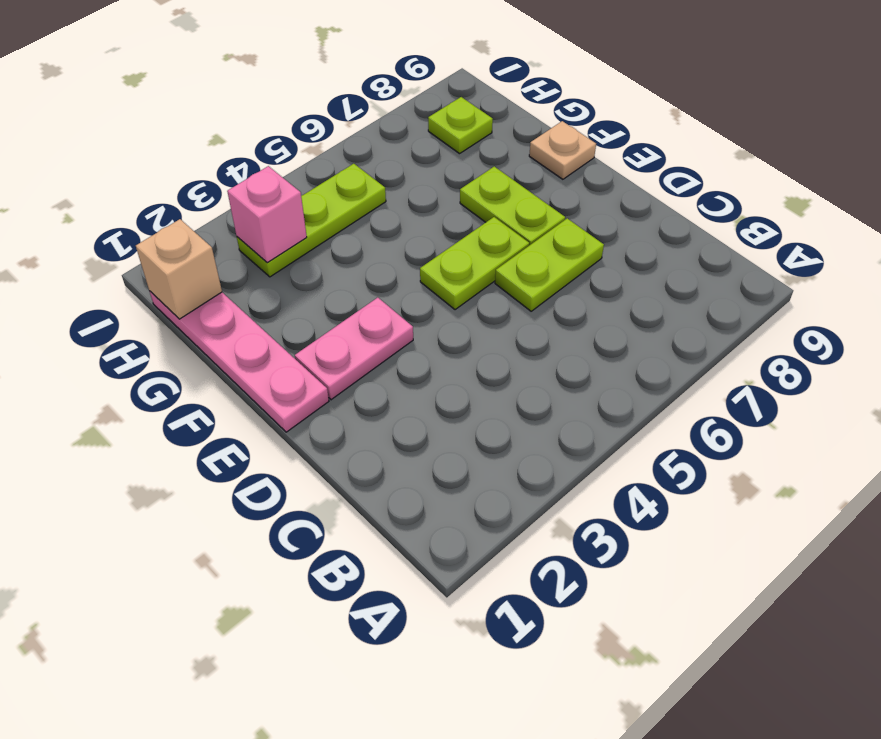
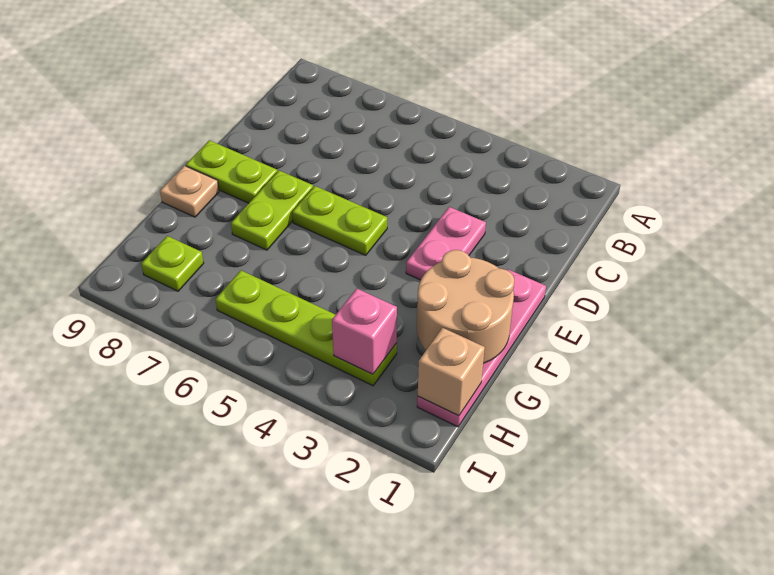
lime 1x2 plate [495,218,604,311] -> lime 1x2 plate moved to [186,140,277,203]
pink 1x2 plate [295,298,413,400] -> pink 1x2 plate turned to [406,207,486,280]
none -> tan 2x2 round brick [417,250,514,363]
lime 1x3 plate [237,164,386,277] -> lime 1x4 plate [215,270,397,386]

